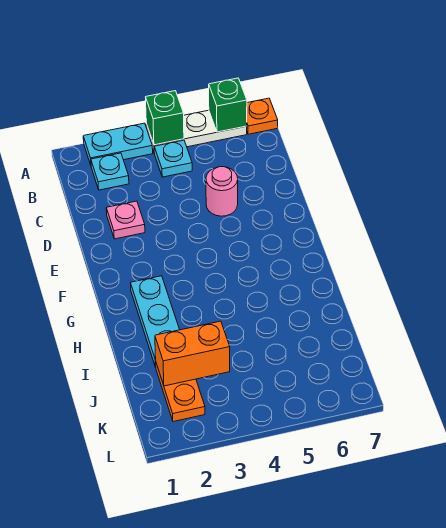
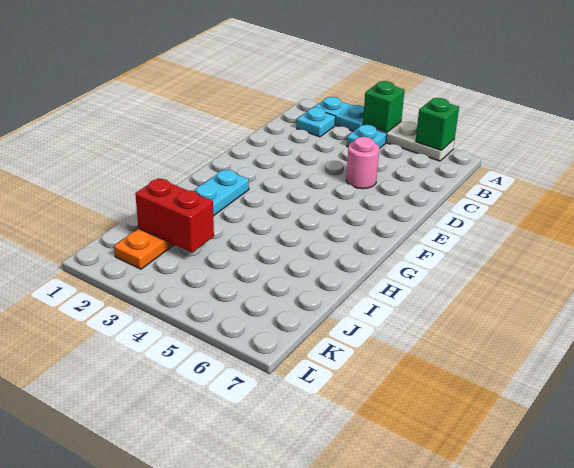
orange 1x1 plate [247,98,278,134] -> none
pink 1x1 plate [106,201,145,239] -> none
orange 1x2 brick [155,321,230,386] -> red 1x2 brick [135,178,214,252]

